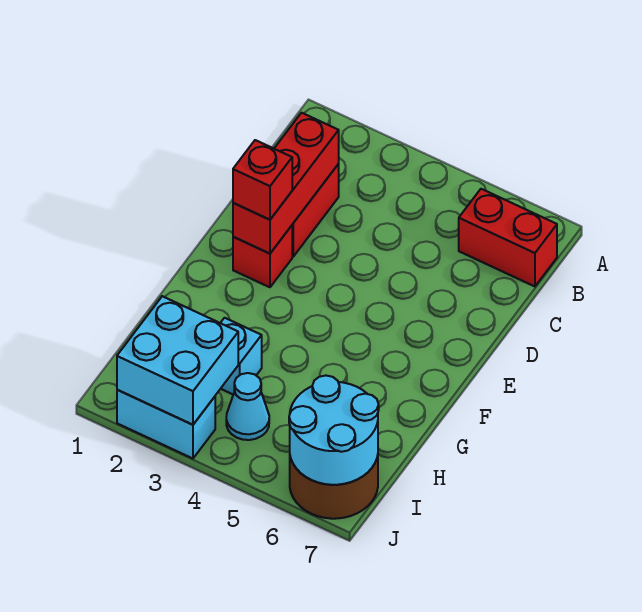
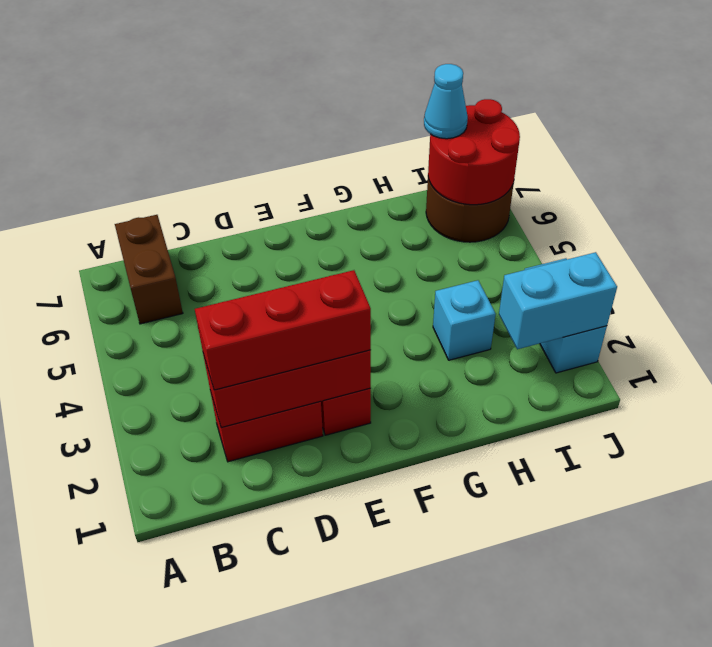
red 1x2 brick [459,189,557,286] -> brown 1x2 brick [115,215,183,324]
red 1x1 brick [233,140,292,220] -> red 1x3 brick [195,270,371,390]
cyan 2x2 brick [117,296,238,425] -> cyan 1x2 brick [499,252,617,349]
cyan 1x1 cone [226,373,269,440] -> cyan 1x1 cone moved to [424,64,468,139]
cyan 2x2 round brick [289,376,379,485] -> red 2x2 round brick [428,99,520,205]

